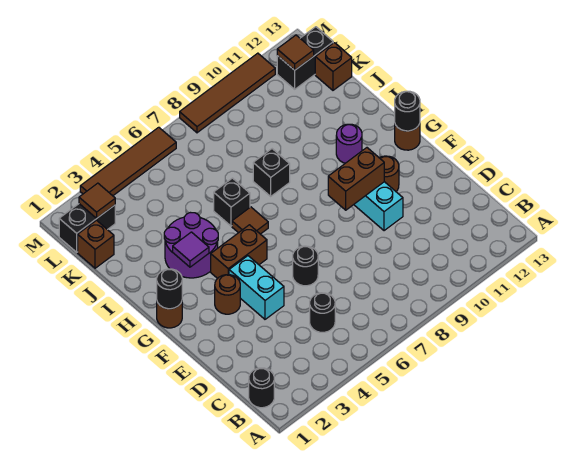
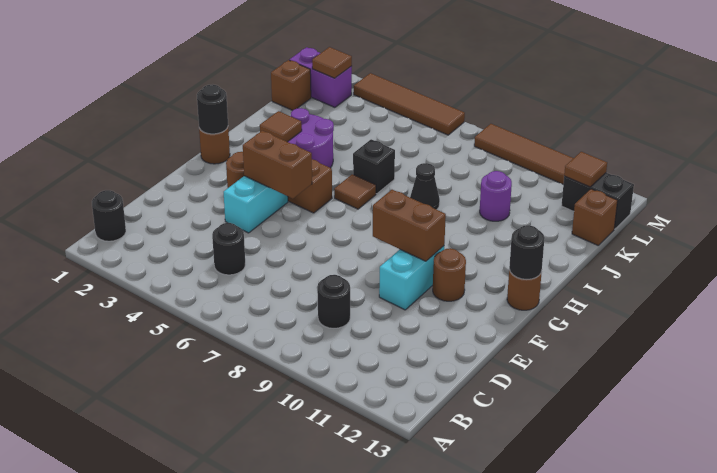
black 1x1 round brick [293,246,318,286] -> black 1x1 round brick moved to [317,275,350,328]
none -> brown 1x2 brick [243,131,312,199]
purple 1x1 tile [173,232,209,267] -> brown 1x1 tile [260,111,302,142]
purple 1x1 round brick [336,124,362,163] -> purple 1x1 round brick moved to [480,171,512,221]
black 1x1 brick [253,149,290,196] -> black 1x1 cone [410,163,440,210]
black 1x2 brick [59,204,115,252] -> purple 1x2 brick [290,47,352,107]

